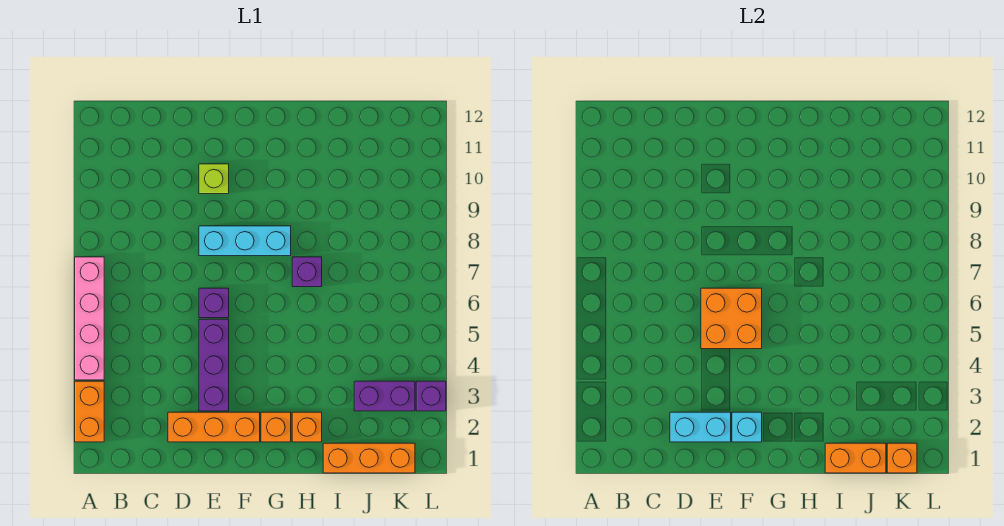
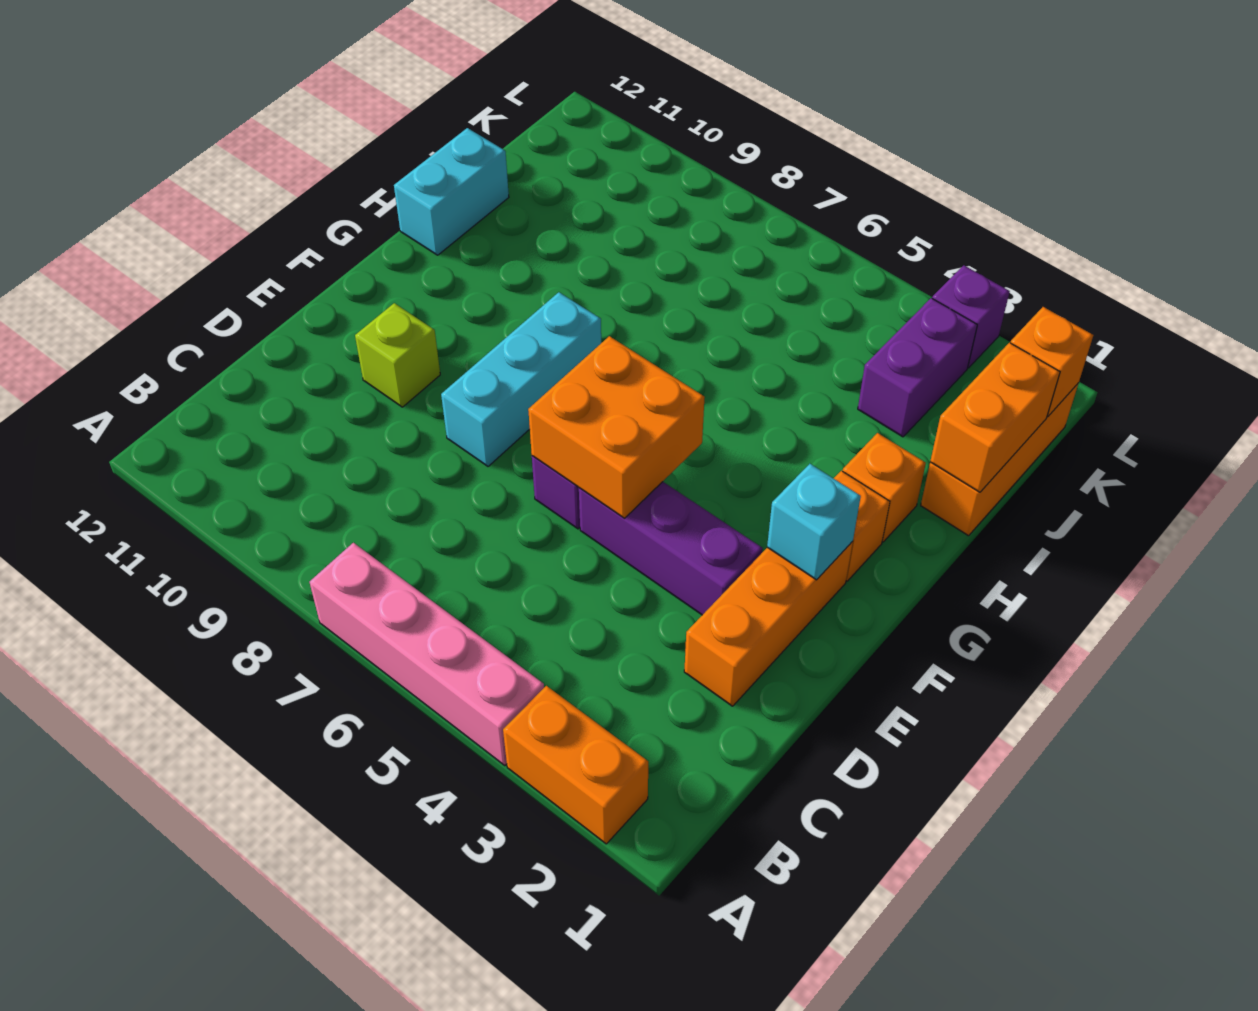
cyan 1x2 brick [670,412,731,442] -> cyan 1x2 brick moved to [394,128,509,255]
purple 1x1 brick [292,257,322,287] -> none

